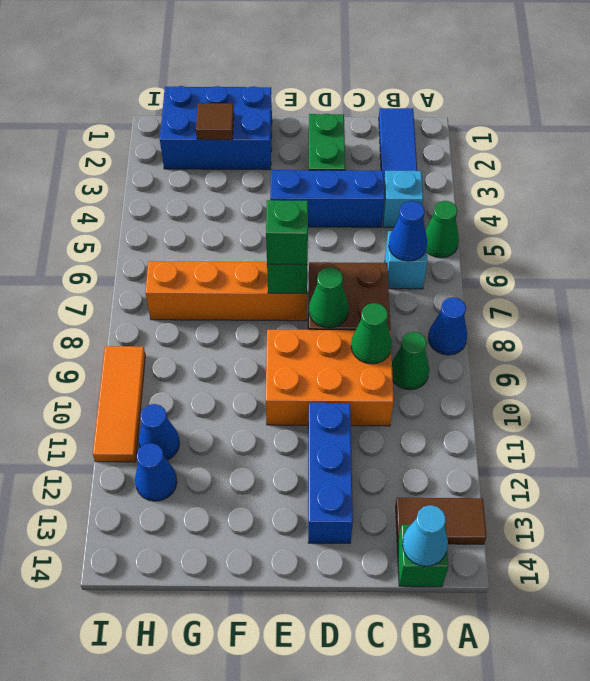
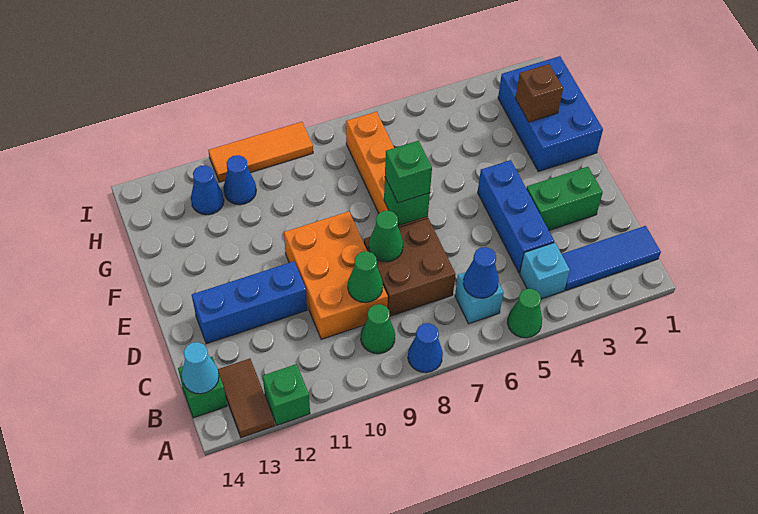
none -> green 1x1 brick [263,364,310,425]
brown 1x1 tile [196,103,234,140] -> brown 1x1 brick [515,64,563,122]

